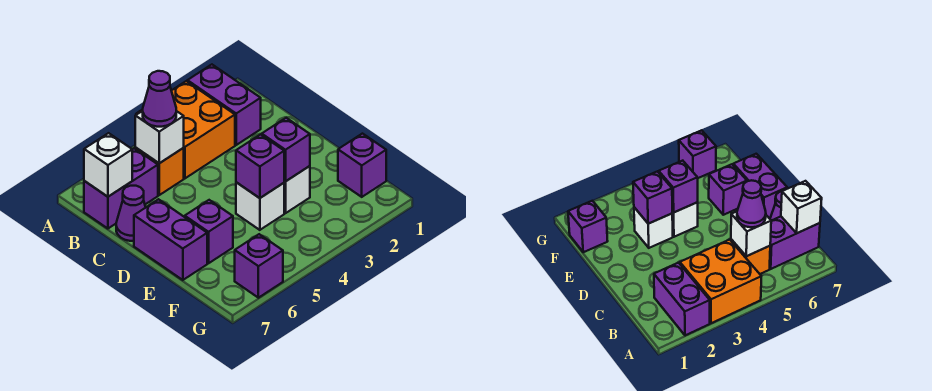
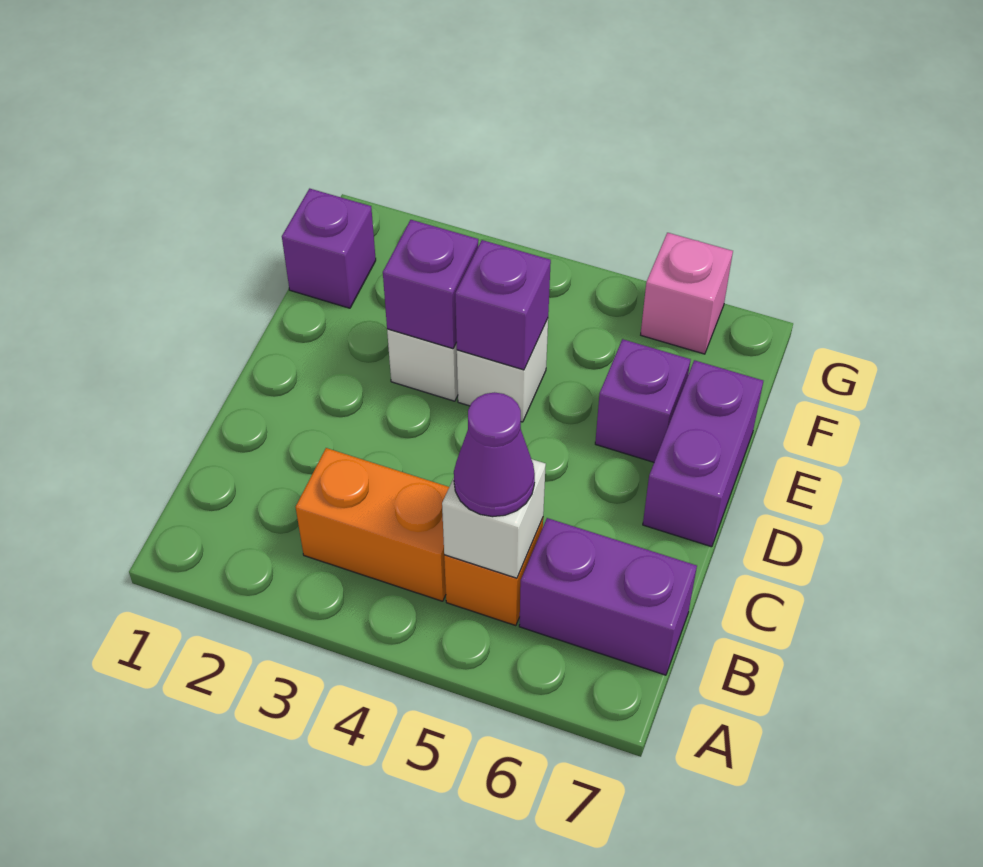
purple 1x2 brick [187,65,261,145] -> none
orange 2x2 brick [136,81,235,178] -> orange 1x2 brick [296,448,449,601]
white 1x1 brick [84,133,132,197] -> none
purple 1x1 cone [116,186,146,241] -> none
purple 1x1 brick [235,234,283,298] -> pink 1x1 brick [641,233,733,354]

